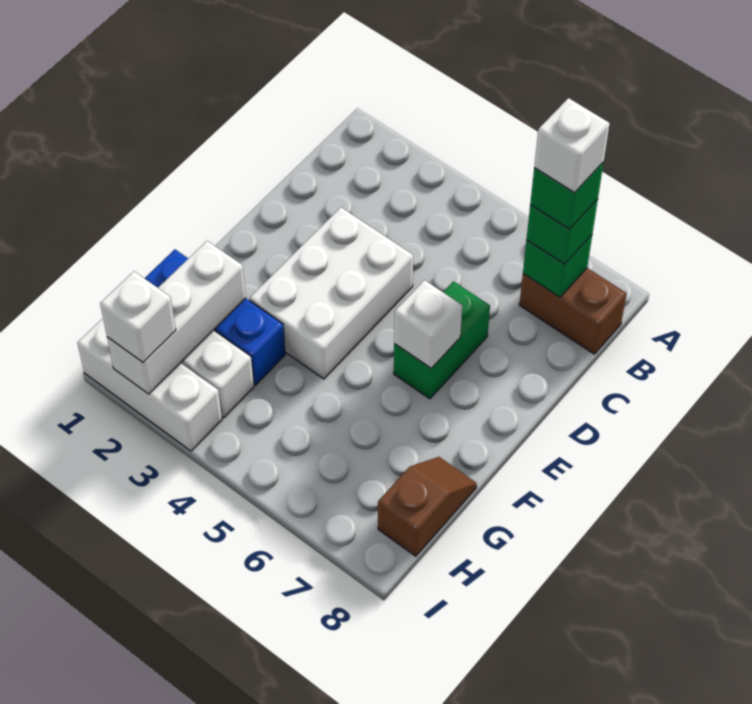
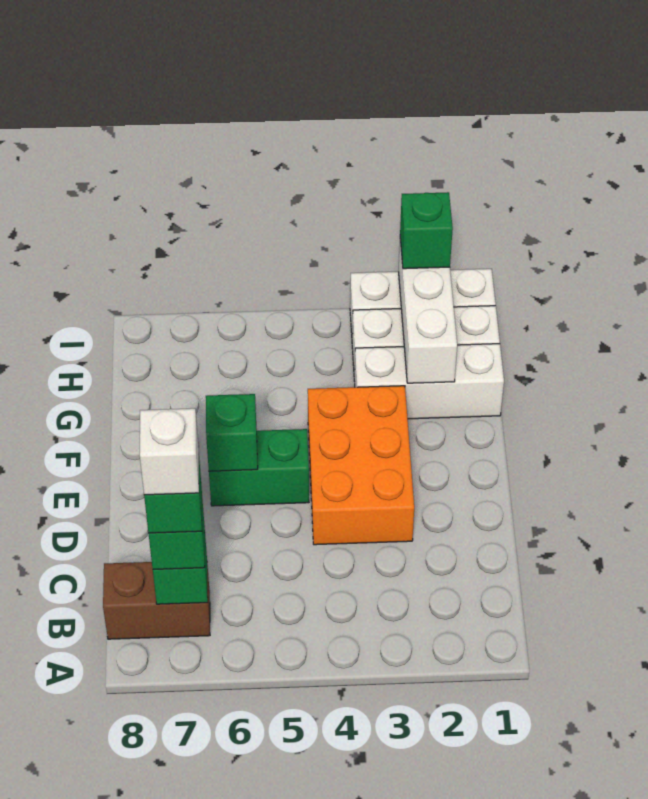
white 2x3 brick [249,207,413,379] -> orange 2x3 brick [308,386,414,545]
green 1x2 brick [394,281,490,399] -> green 1x2 brick turned to [209,429,309,506]
white 1x1 brick [394,280,462,368] -> green 1x1 brick [206,394,258,471]
blue 1x3 brick [145,249,285,385] -> white 1x3 brick [355,344,504,419]
brown 1x2 slope [378,457,477,556] -> none
white 1x1 brick [100,271,176,362] -> green 1x1 brick [400,192,453,269]

